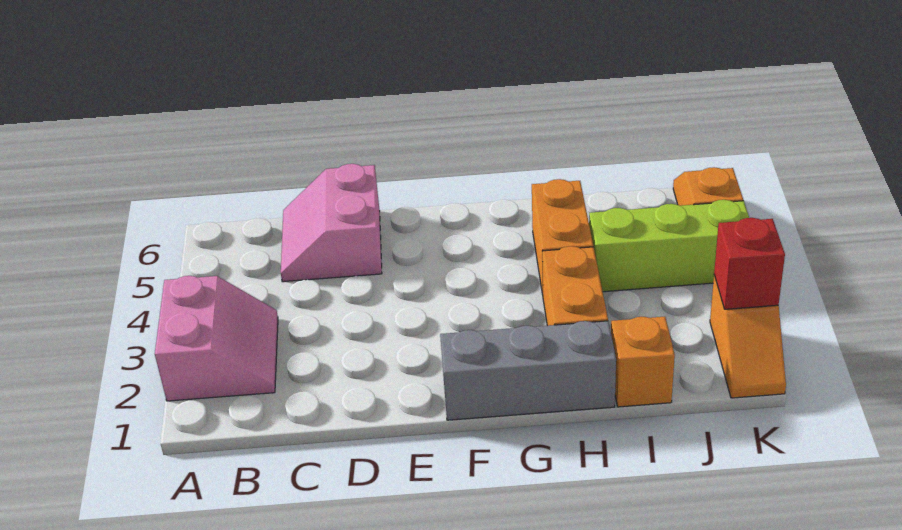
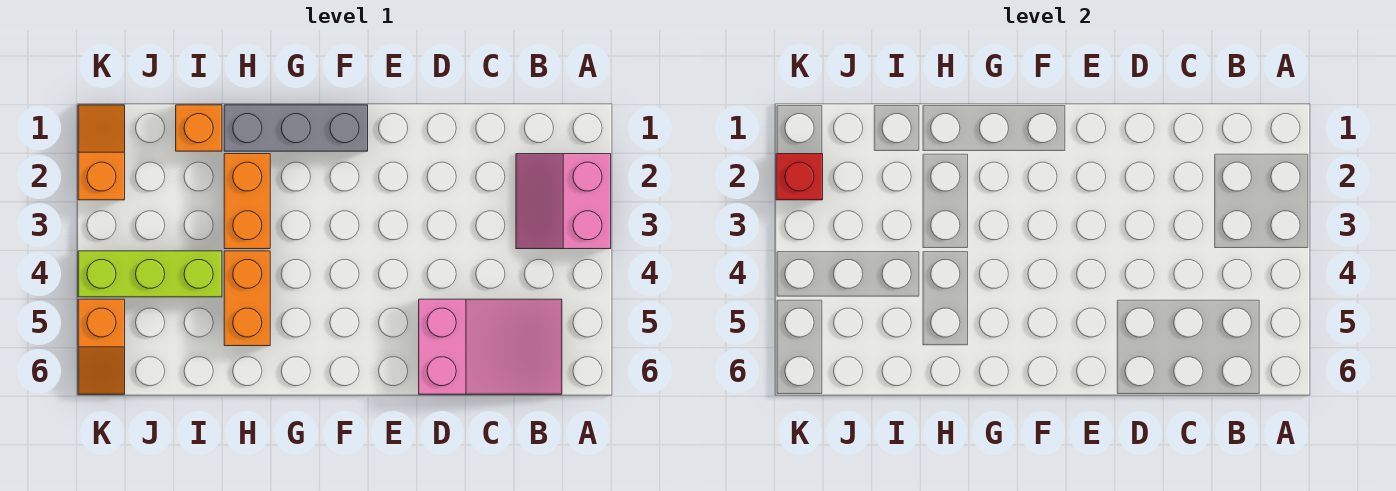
pink 2x2 slope [281,164,382,282] -> pink 2x3 slope [419,299,562,394]

